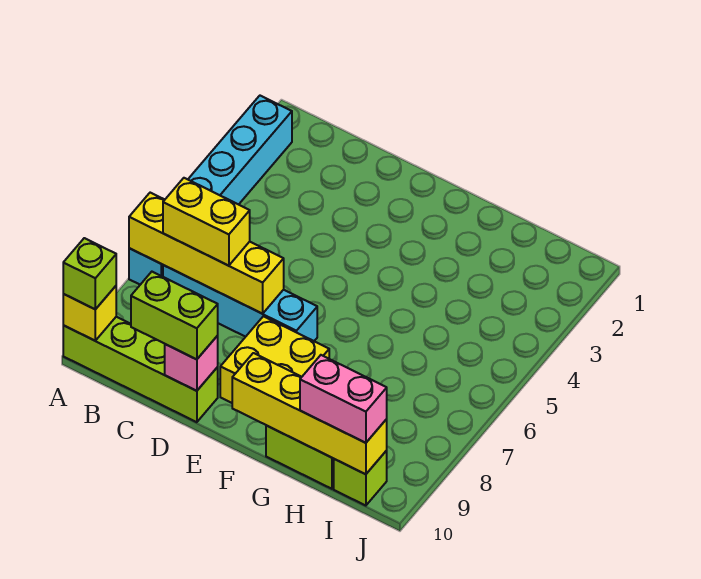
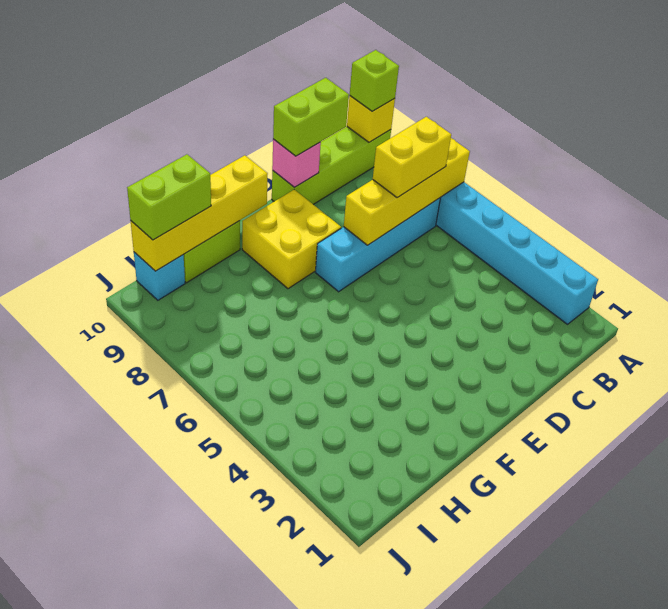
pink 1x2 brick [300,355,387,443] -> lime 1x2 brick [127,154,211,240]
lime 1x1 brick [334,451,387,506] -> cyan 1x1 brick [134,252,185,300]

